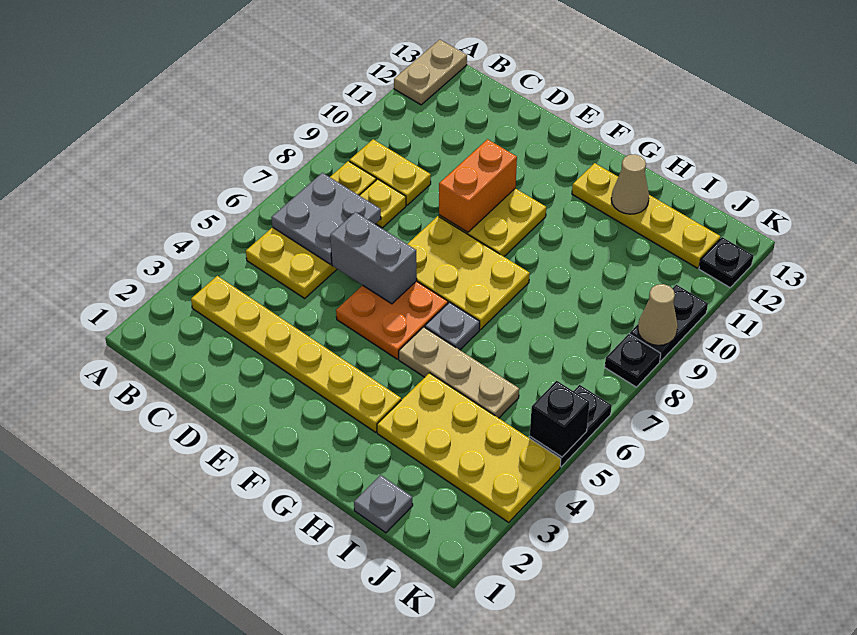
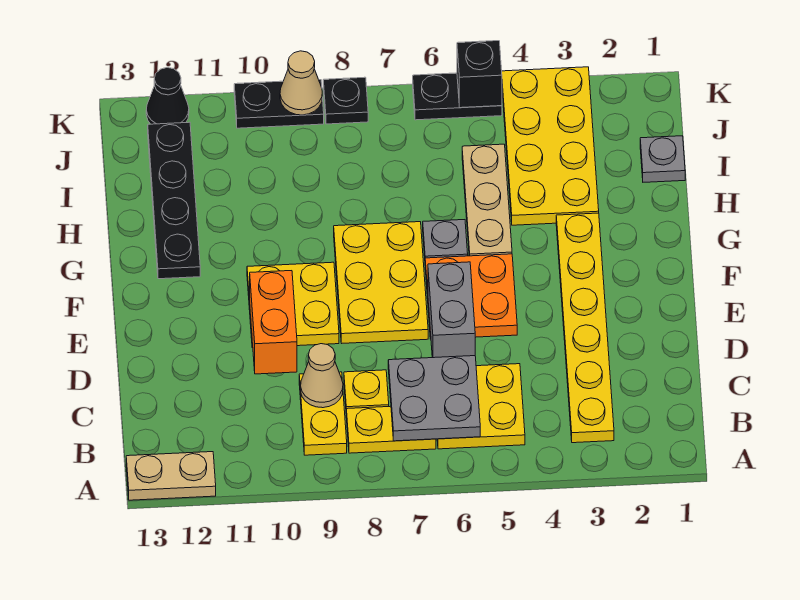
orange 1x2 brick [439,139,517,232] -> orange 1x2 brick turned to [250,271,297,374]
yellow 1x4 plate [572,163,720,268] -> black 1x4 plate [148,122,200,279]
tan 1x1 cone [611,154,649,214] -> tan 1x1 cone moved to [301,344,343,408]
black 1x1 plate [699,237,753,287] -> black 1x1 cone [146,68,189,124]

